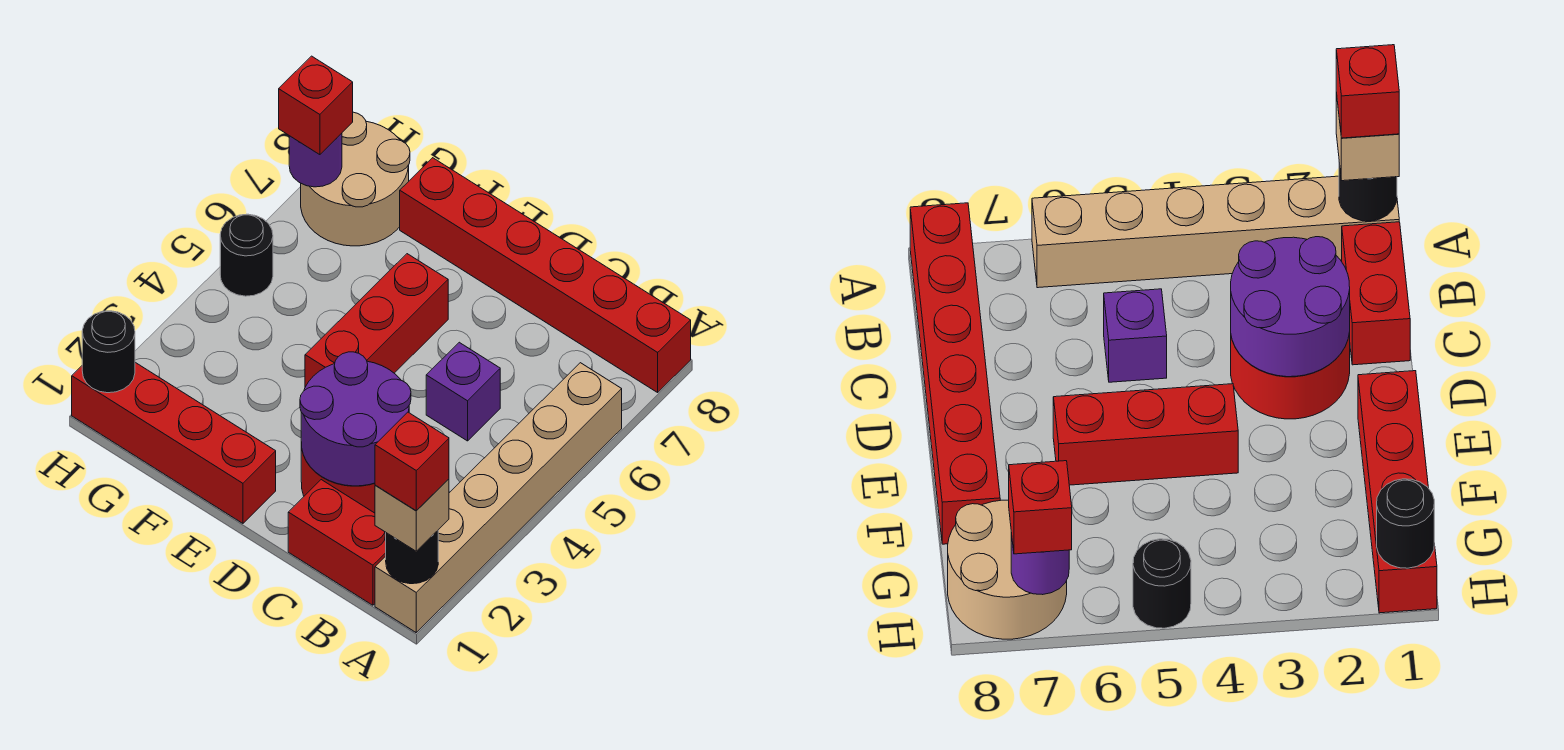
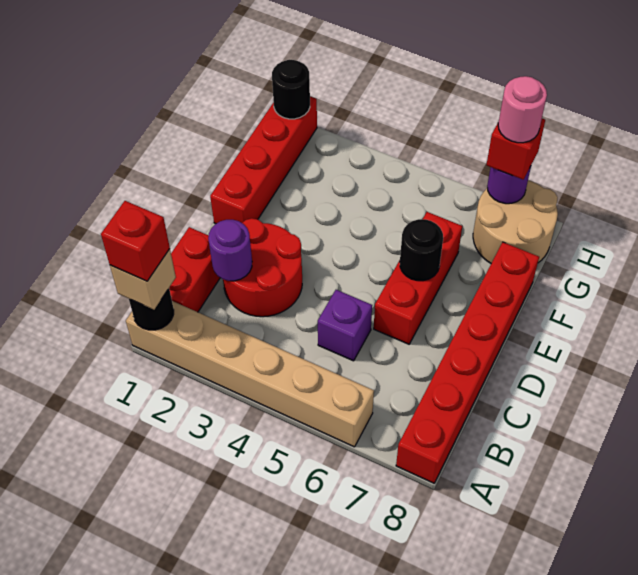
purple 2x2 round brick [300,352,411,486] -> purple 1x1 round brick [208,220,252,281]
red 1x3 brick [305,254,448,387] -> red 1x3 brick turned to [374,212,462,344]
black 1x1 round brick [220,214,273,296] -> black 1x1 round brick moved to [400,219,443,281]
none -> pink 1x1 round brick [498,76,547,143]

